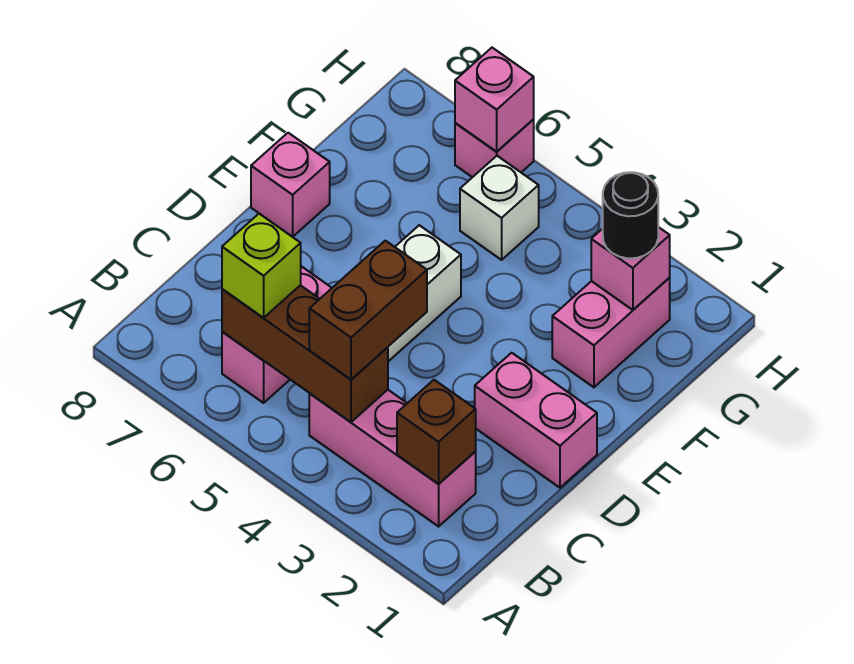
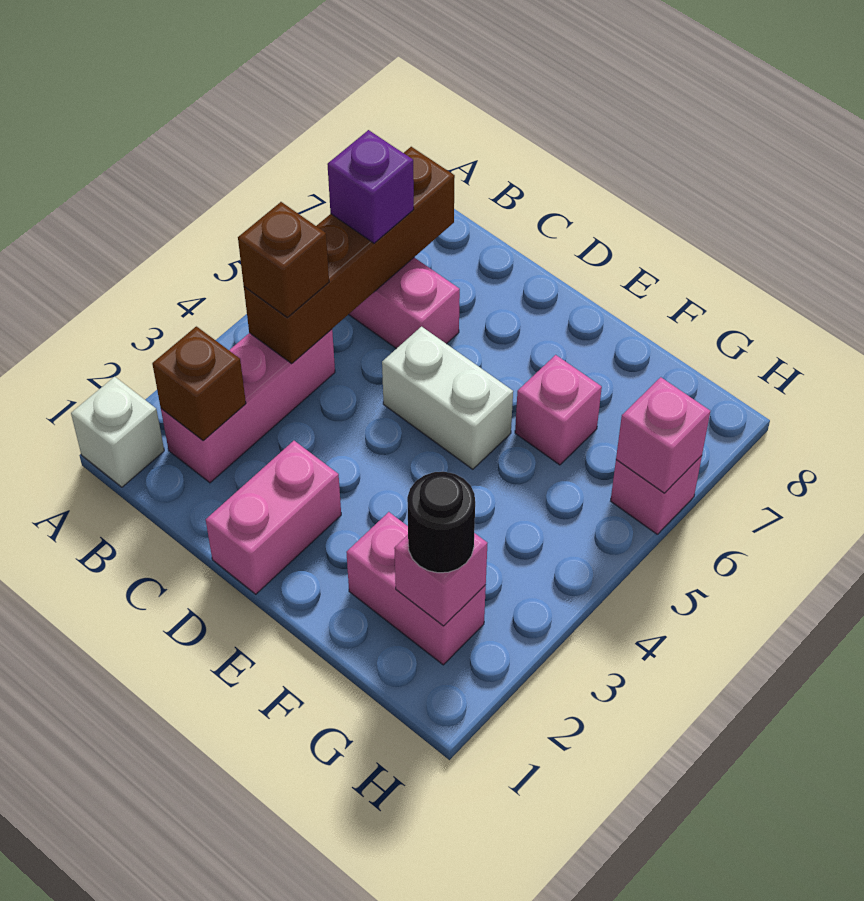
brown 1x3 brick [222,285,388,422] -> brown 1x4 brick [244,147,455,363]
brown 1x2 brick [309,241,427,379] -> brown 1x1 brick [238,202,329,317]
lime 1x1 brick [222,214,301,318] -> purple 1x1 brick [327,130,414,243]
pink 1x1 brick [251,133,330,237] -> pink 1x1 brick moved to [515,355,602,465]
white 1x1 brick [460,156,539,260] -> white 1x1 brick moved to [71,377,164,487]

